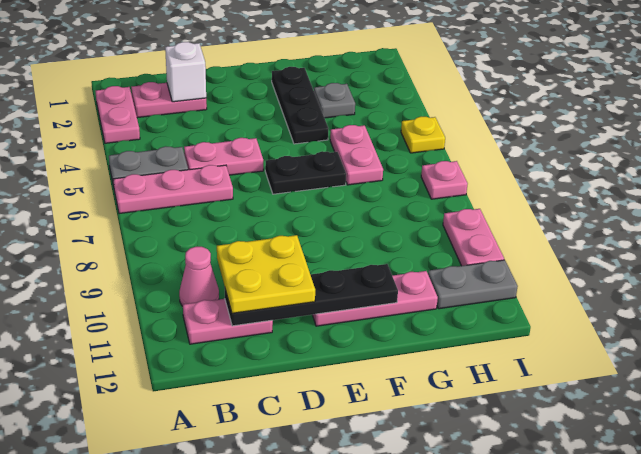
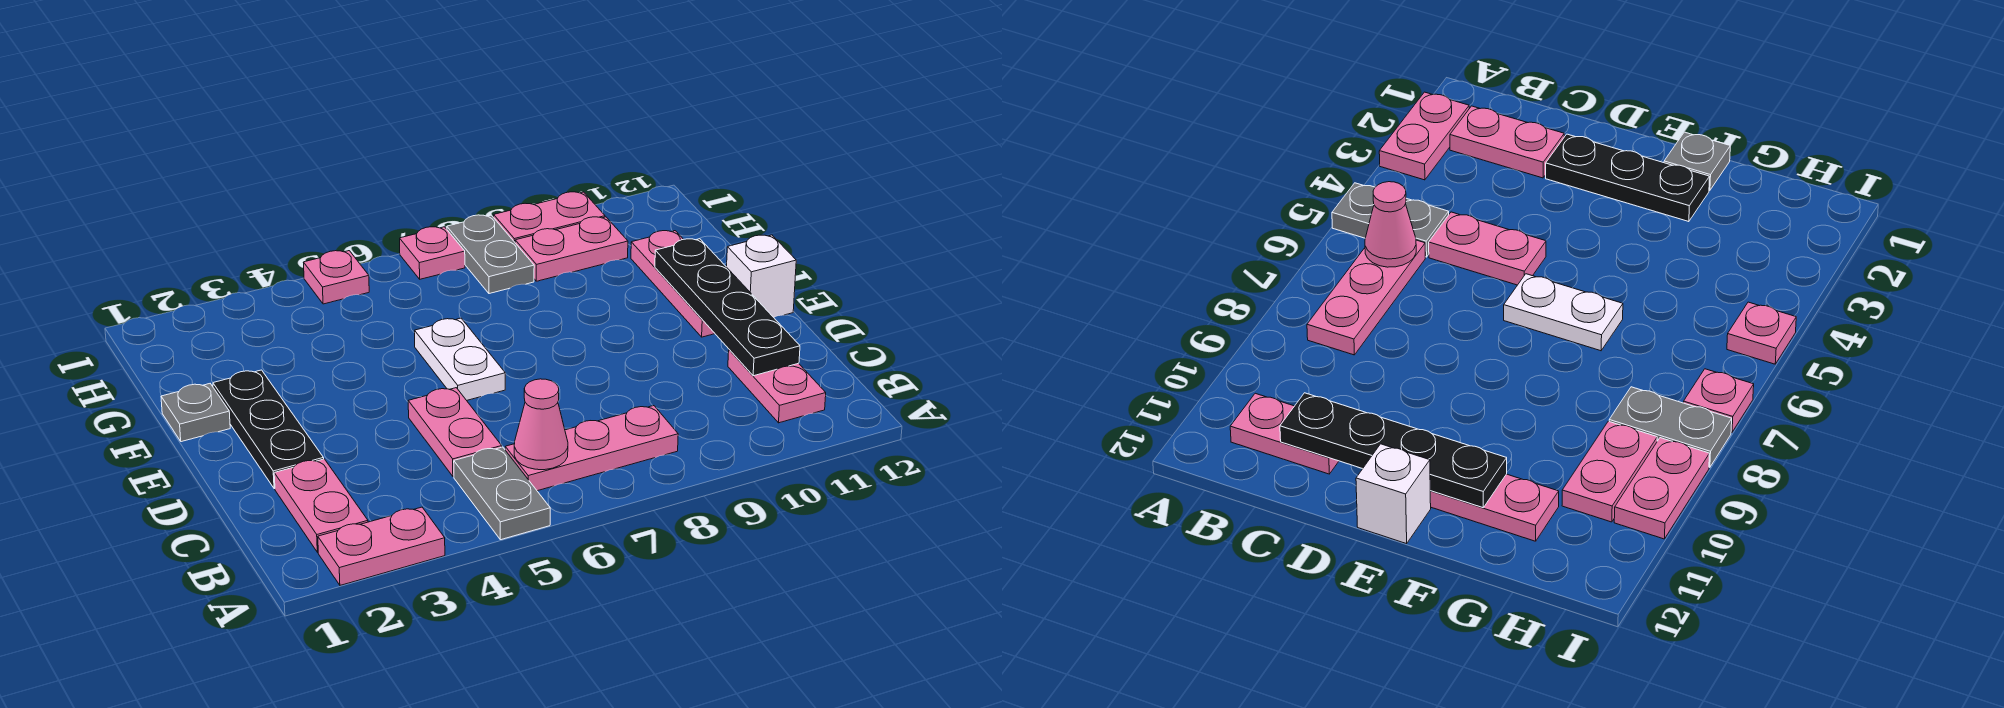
pink 1x3 plate [113,165,233,214] -> pink 1x3 plate turned to [505,406,678,491]
pink 1x1 cone [179,247,219,306] -> pink 1x1 cone moved to [514,379,568,470]
white 1x1 brick [165,42,206,102] -> white 1x1 brick moved to [727,235,796,317]
yellow 2x2 plate [217,235,315,313] -> none
black 1x2 plate [265,151,346,194] -> white 1x2 plate [415,318,505,400]
black 1x3 plate [272,67,328,144] -> black 1x3 plate turned to [213,370,324,489]
grey 1x1 plate [314,83,355,118] -> grey 1x1 plate moved to [161,384,230,442]
pink 1x2 plate [330,125,383,185] -> pink 1x2 plate moved to [515,217,628,281]
grey 1x2 plate [428,260,518,309] -> grey 1x2 plate moved to [447,215,534,294]
yellow 1x1 plate [401,116,445,153] -> pink 1x1 plate [303,251,369,304]

